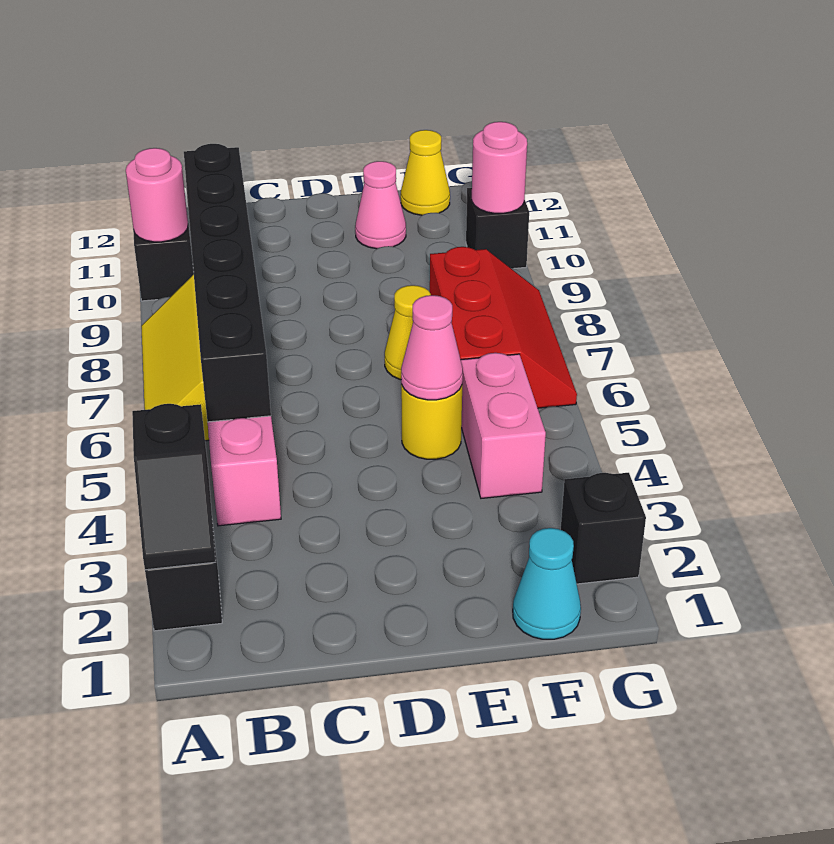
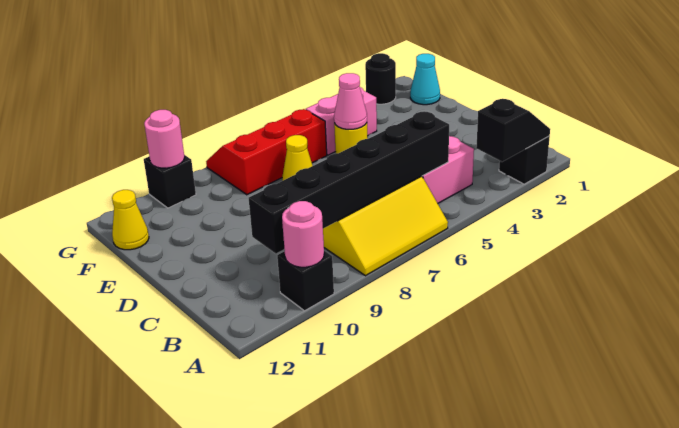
pink 1x1 cone [355,161,406,249] -> none
black 1x1 brick [561,473,646,584] -> black 1x1 round brick [365,53,396,104]

